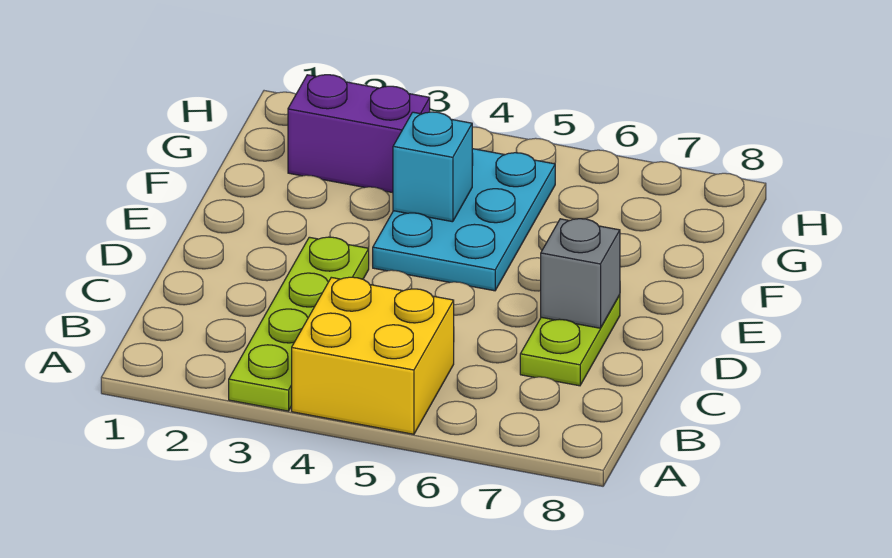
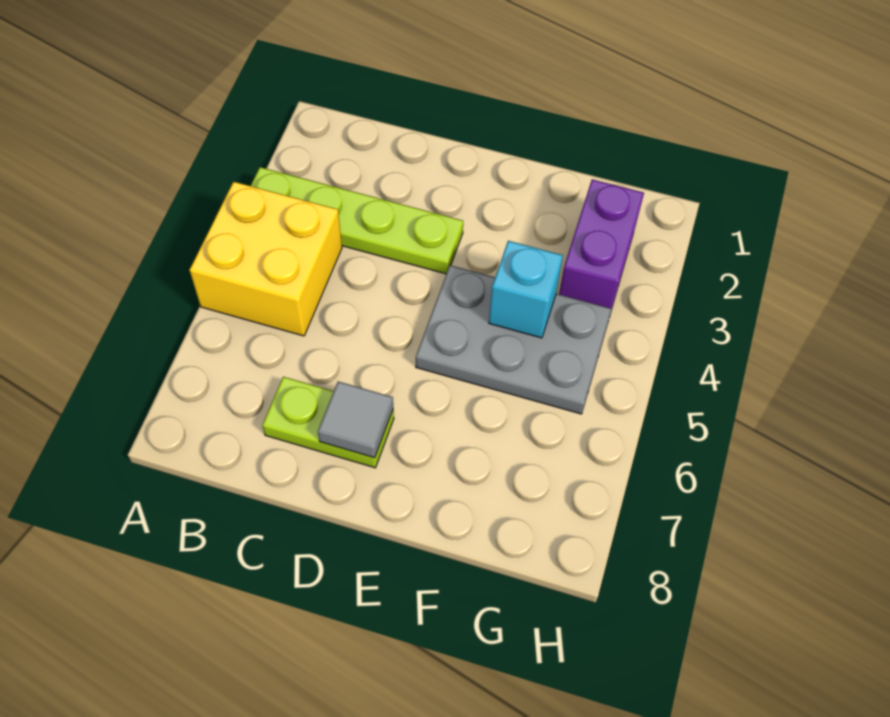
grey 1x1 brick [541,219,620,328] -> grey 1x1 tile [318,382,393,458]
cyan 2x3 plate [373,149,555,291] -> grey 2x3 plate [416,265,612,414]

